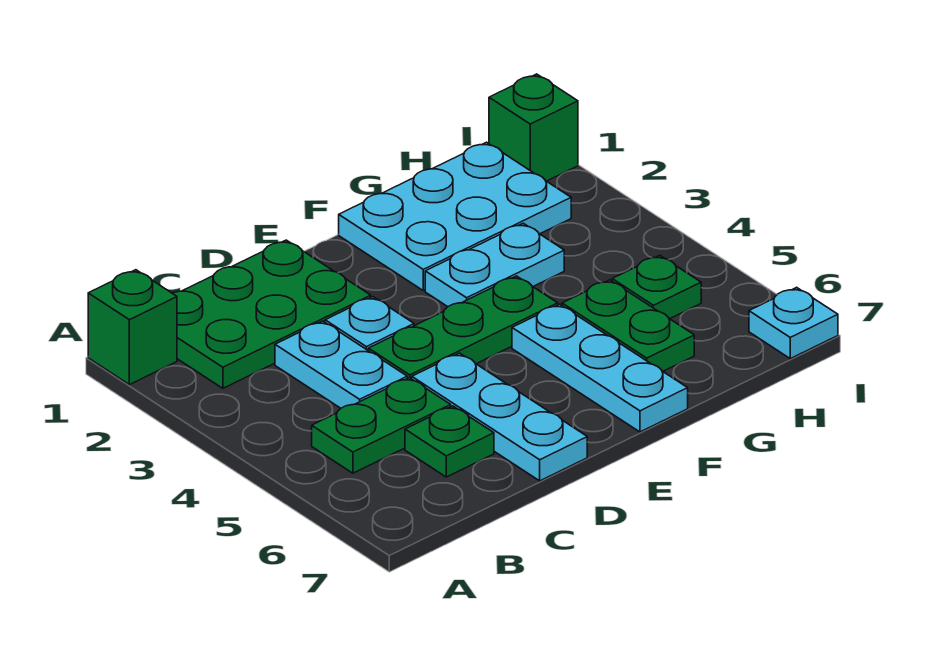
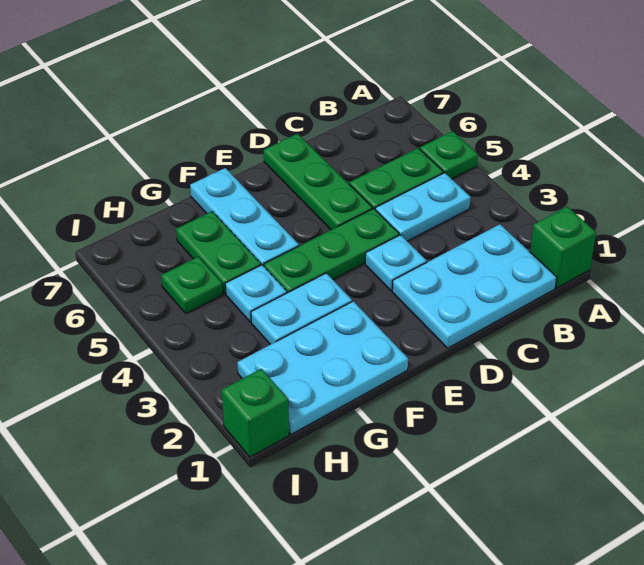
green 2x3 plate [172,240,371,388] -> cyan 2x3 plate [392,224,557,348]
cyan 1x2 plate [275,321,407,408] -> cyan 1x2 plate turned to [375,173,471,241]
green 1x1 plate [405,406,494,477] -> green 1x1 plate moved to [420,131,478,179]
cyan 1x3 plate [412,353,587,481] -> green 1x3 plate [264,134,372,230]
cyan 1x1 plate [749,287,838,359] -> cyan 1x1 plate moved to [225,265,287,322]

